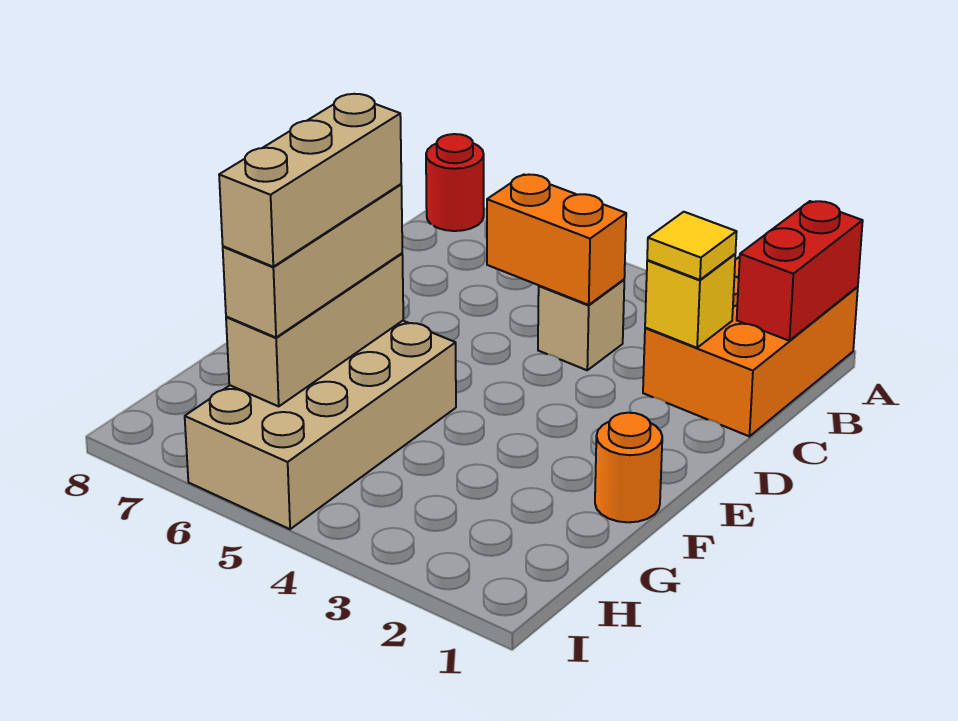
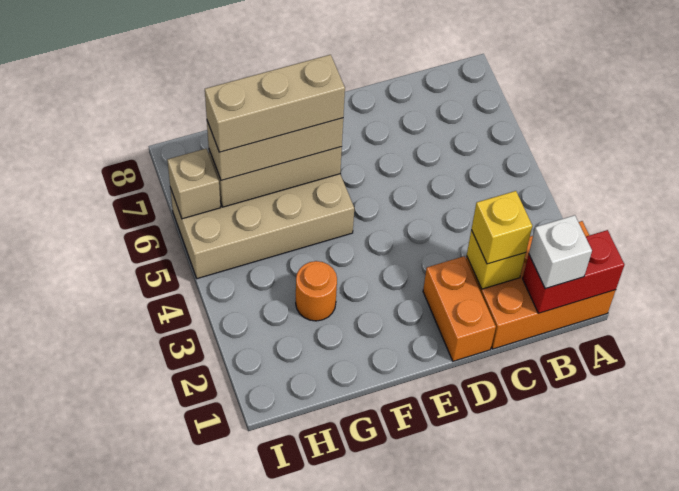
red 1x1 round brick [426,134,484,231] -> none
none -> white 1x1 brick [529,215,592,289]
yellow 1x1 tile [647,212,737,280] -> yellow 1x1 brick [471,191,532,264]
tan 1x1 brick [538,280,624,370] -> tan 1x1 brick moved to [167,149,221,219]
orange 1x2 brick [487,175,626,305] -> orange 1x2 brick moved to [423,256,496,361]
orange 1x1 round brick [595,413,662,522] -> orange 1x1 round brick moved to [296,261,337,321]

